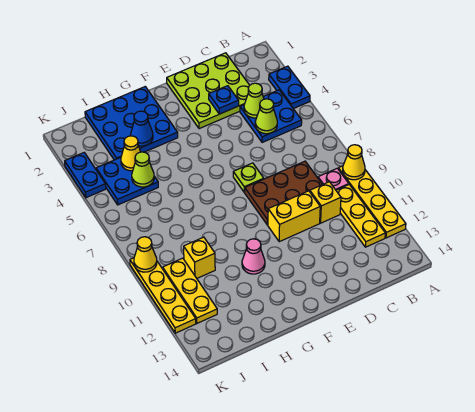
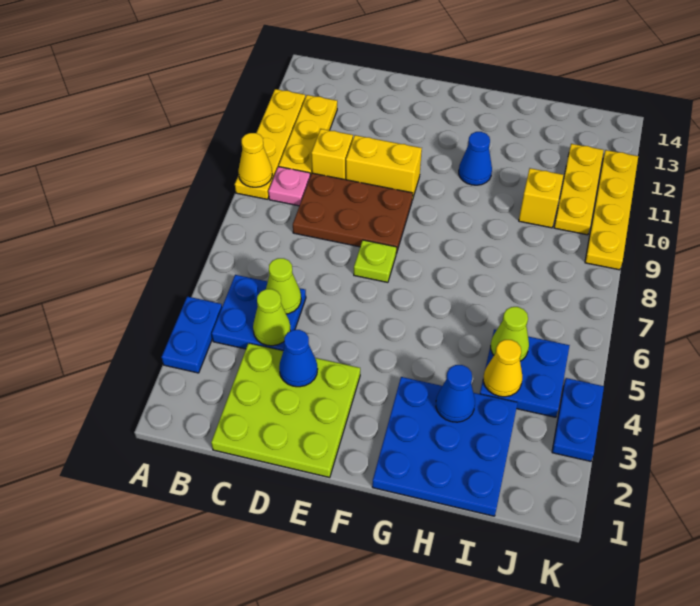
blue 1x1 plate [209,86,239,114] -> blue 1x1 cone [279,330,318,387]
pink 1x1 cone [242,239,265,274] -> blue 1x1 cone [459,132,492,185]
yellow 1x1 cone [134,237,157,272] -> none

